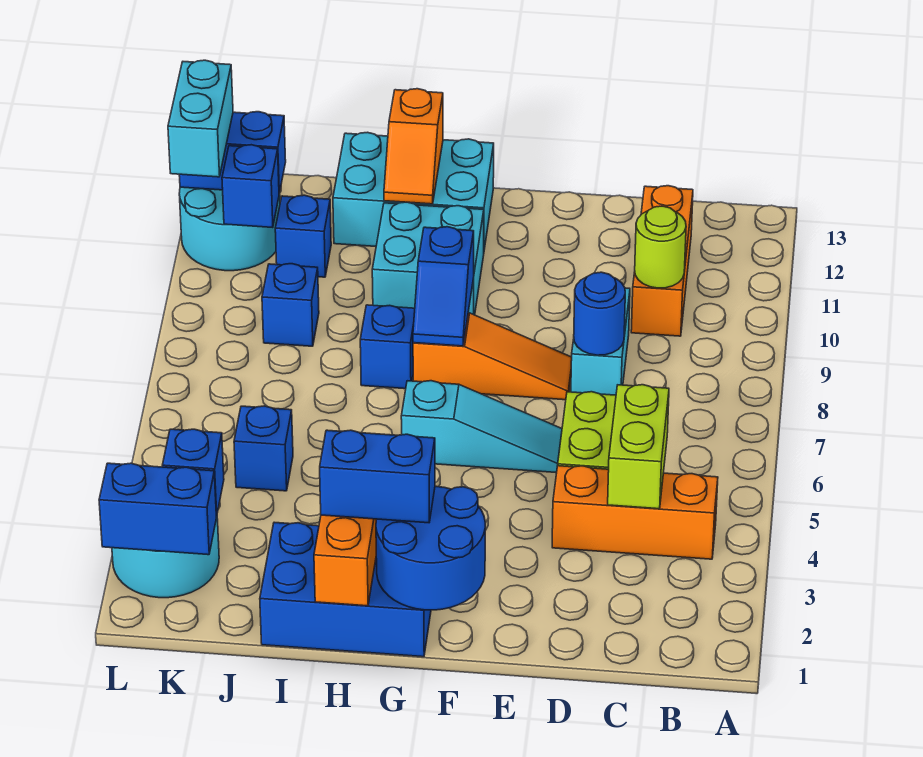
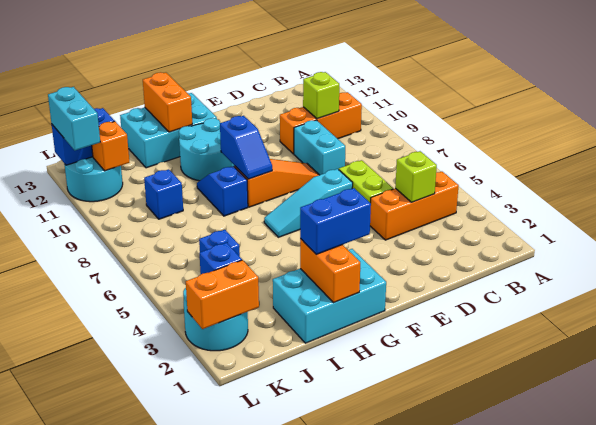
lime 1x2 brick [608,385,669,509] -> lime 1x1 brick [395,151,437,202]
orange 1x3 brick [631,186,693,336] -> orange 1x3 brick turned to [280,92,362,154]
lime 1x1 round brick [635,206,686,288] -> lime 1x1 brick [303,72,339,119]
blue 1x1 round brick [574,272,625,355] -> none
cyan 1x3 slope [401,381,562,473] -> cyan 1x3 slope turned to [264,169,353,237]
blue 2x2 round brick [376,486,485,610] -> none
blue 2x3 brick [260,522,431,657] -> cyan 2x3 brick [273,249,386,343]
cyan 2x2 brick [372,202,484,315] -> cyan 2x2 round brick [179,118,235,181]
orange 1x2 slope [384,89,443,204] -> orange 1x2 brick [143,72,192,132]
blue 1x1 brick [275,195,331,277] -> none
blue 1x2 brick [99,463,216,555] -> orange 1x2 brick [186,260,259,329]
blue 1x1 brick [222,145,279,228] -> orange 1x1 brick [92,121,129,171]

